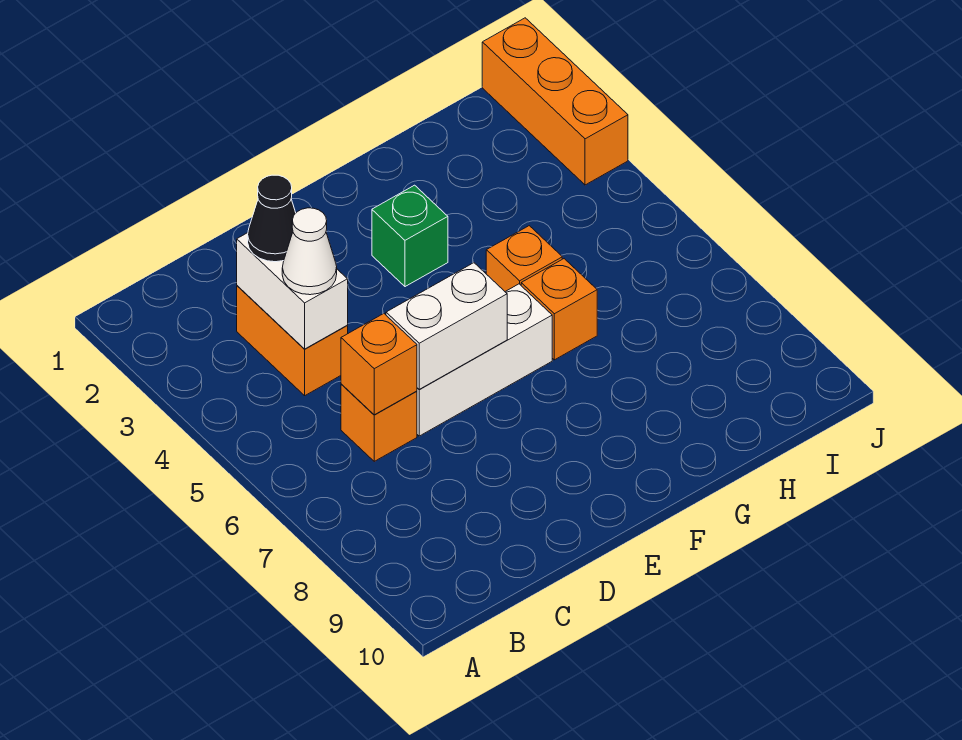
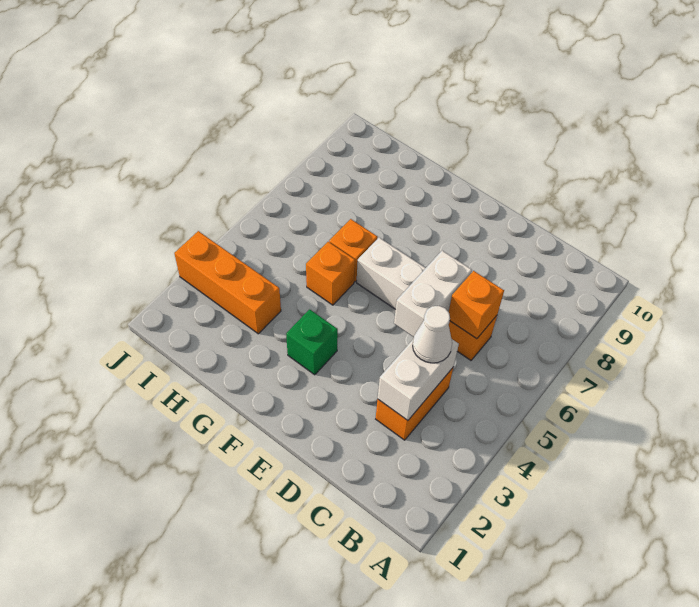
black 1x1 cone [248,175,296,262] -> none
white 1x2 brick [386,263,507,389] -> white 1x2 brick turned to [394,251,472,337]
orange 1x3 brick [482,18,628,185] -> orange 1x3 brick turned to [174,231,281,334]

